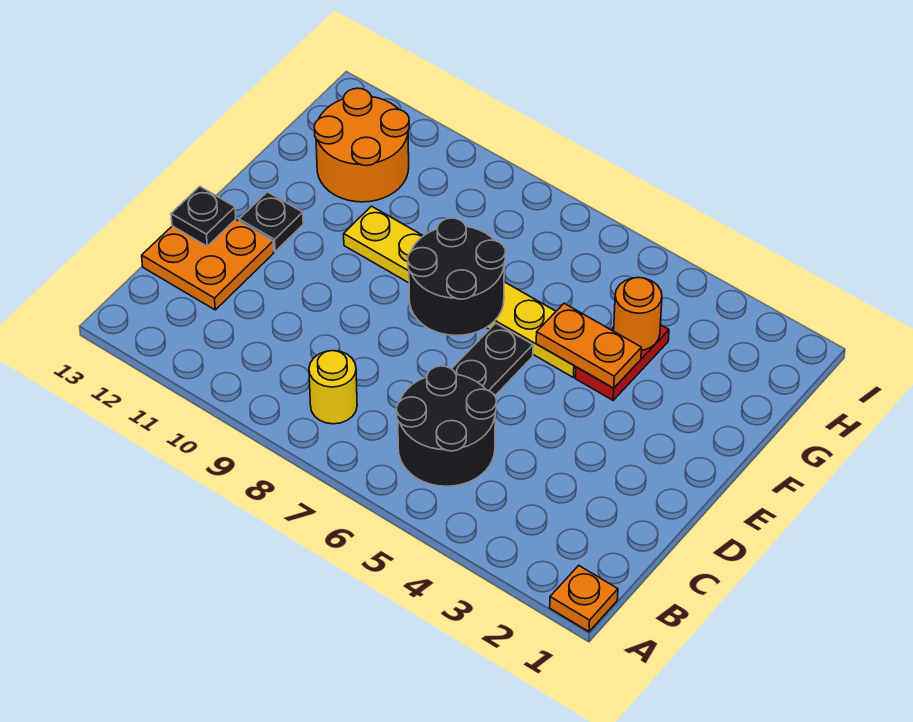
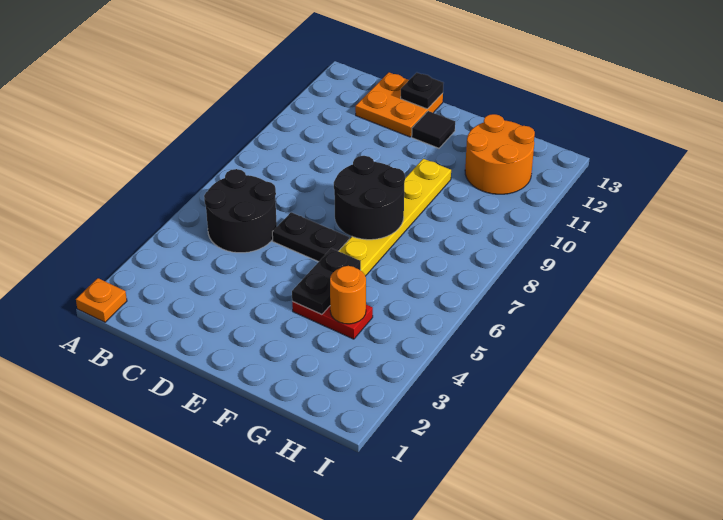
yellow 1x1 round brick [309,351,357,424] -> none
black 1x1 plate [239,192,303,251] -> black 1x1 tile [412,111,455,148]
orange 1x2 plate [536,303,641,388] -> black 1x2 plate [292,248,361,315]

